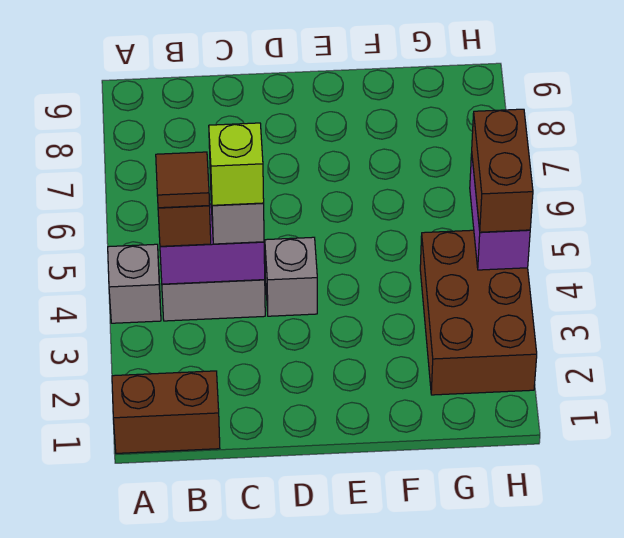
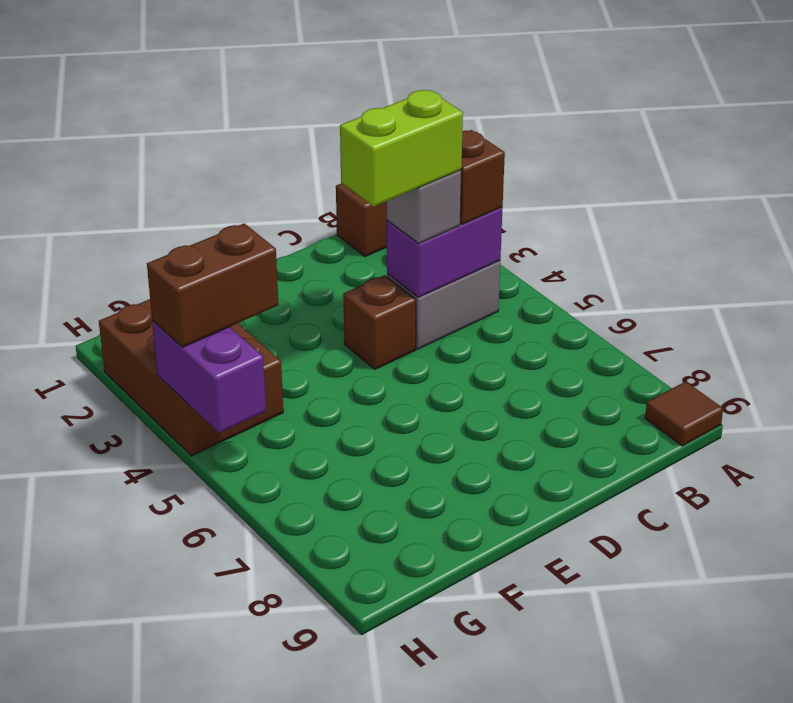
grey 1x1 brick [108,244,161,323] -> none
brown 1x1 tile [156,152,210,208] -> brown 1x1 tile moved to [645,381,723,446]
lime 1x1 brick [209,123,264,205] -> lime 1x2 brick [340,90,463,207]
grey 1x1 brick [265,237,317,316] -> brown 1x1 brick [343,275,416,369]
brown 1x2 brick [472,109,533,232] -> brown 1x2 brick turned to [147,223,278,347]

